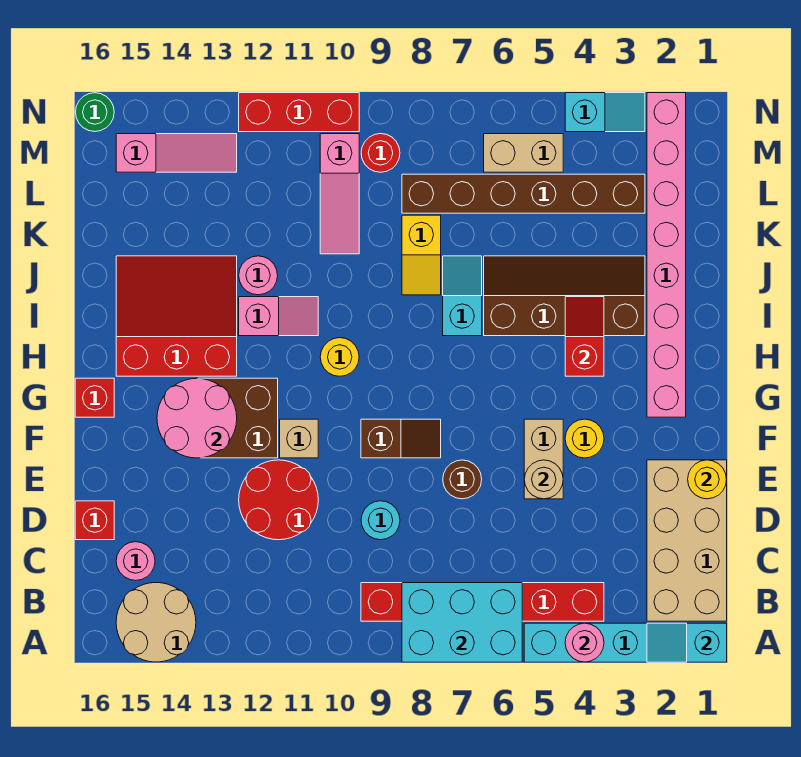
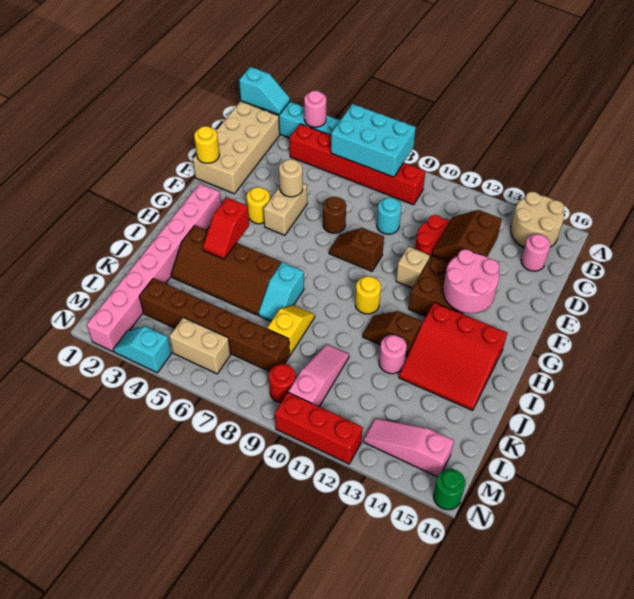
none -> brown 2x2 slope [432,210,502,262]
red 1x1 brick [75,501,114,540] -> none
red 1x1 brick [75,378,114,417] -> none
pink 1x2 slope [239,297,318,336] -> brown 1x2 slope [363,311,422,357]

